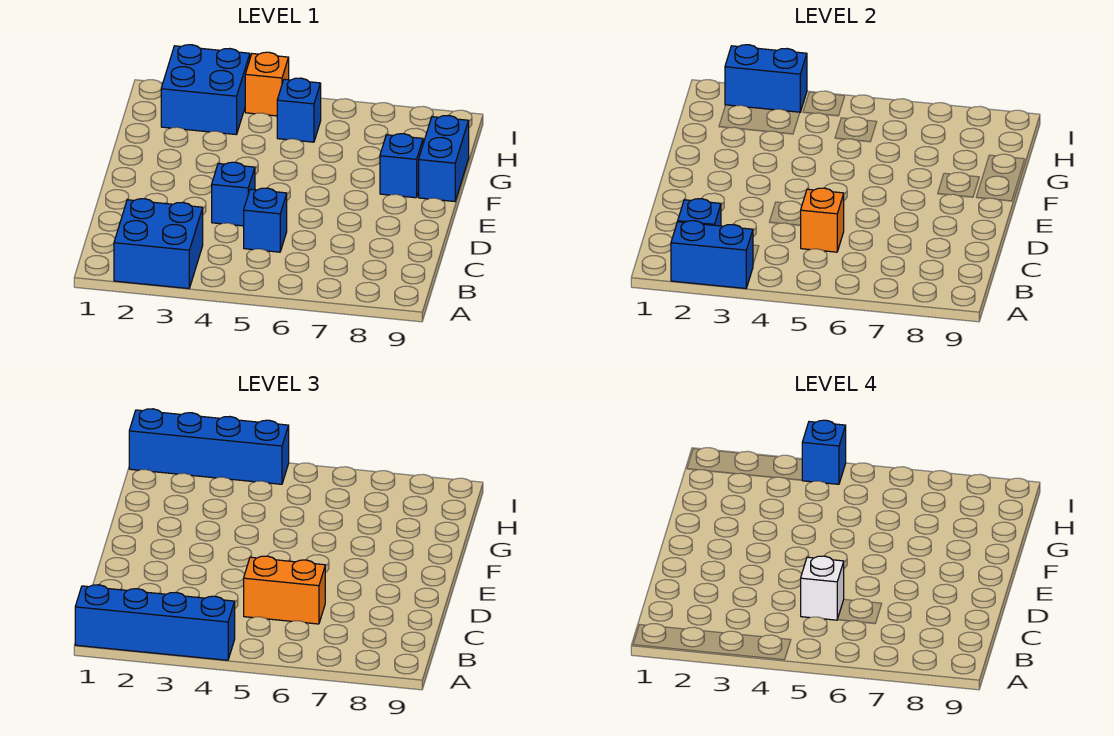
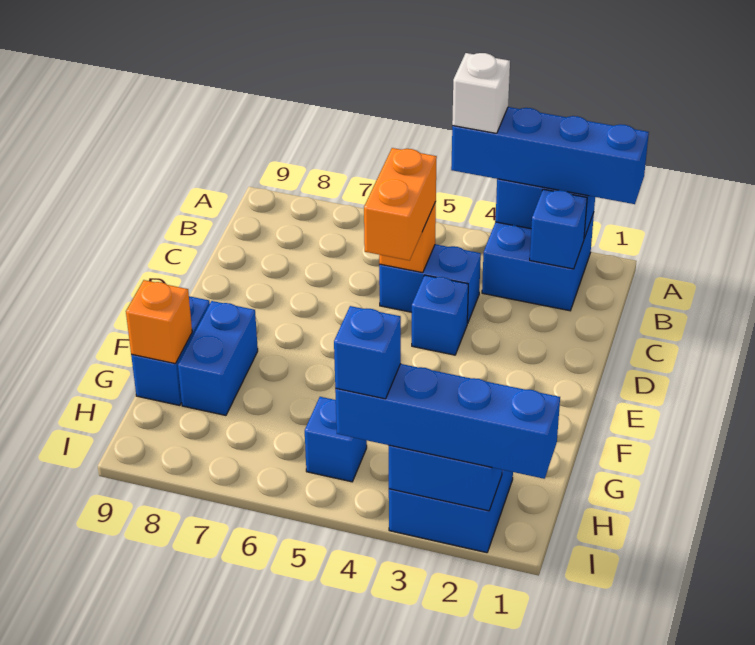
blue 1x1 brick [244,188,287,252] -> blue 1x2 brick [379,244,481,323]
orange 1x2 brick [244,556,325,624] -> orange 1x2 brick turned to [364,148,437,260]
white 1x1 brick [801,556,844,620] -> white 1x1 brick moved to [452,53,510,133]
blue 1x1 brick [380,134,423,198] -> blue 1x2 brick [178,301,258,415]
orange 1x1 brick [245,52,289,116] -> orange 1x1 brick moved to [126,280,192,364]

